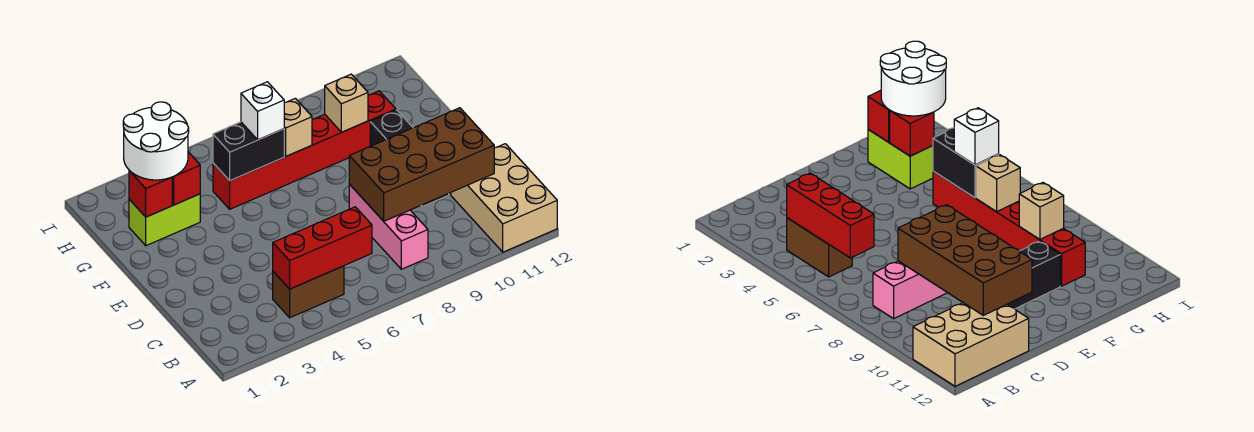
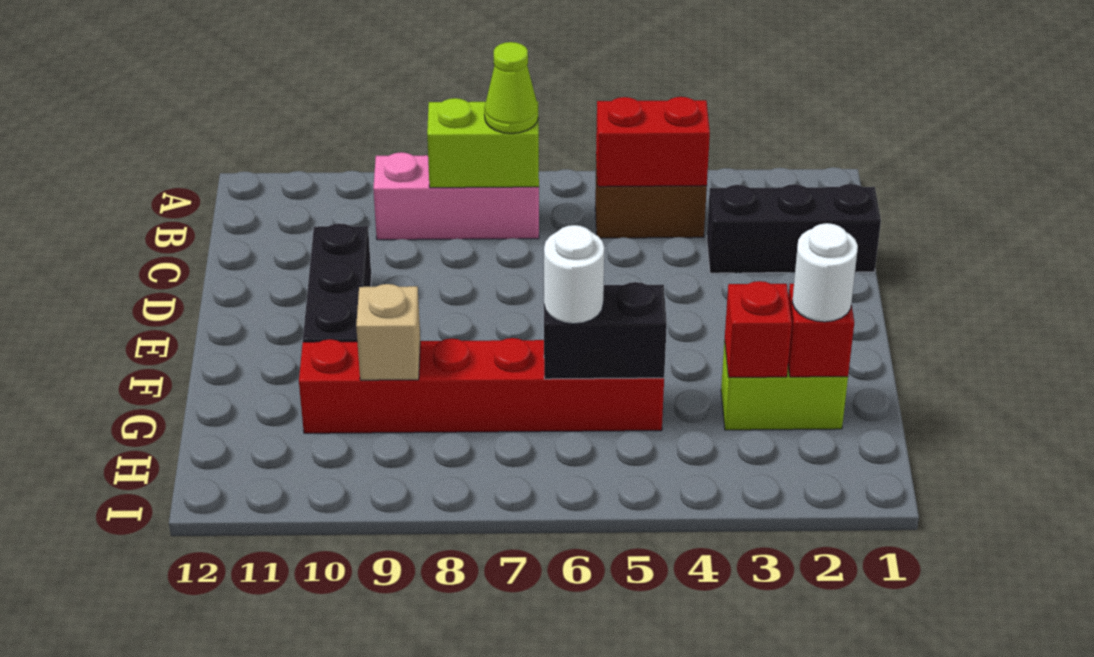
tan 2x3 brick [451,144,557,252] -> none
red 1x3 brick [273,207,372,289] -> red 1x2 brick [596,97,710,187]
none -> lime 1x2 brick [427,98,539,188]
none -> lime 1x1 cone [484,42,538,134]
pink 1x3 brick [349,185,428,269] -> pink 1x3 brick turned to [373,152,539,240]
none -> black 1x3 brick [707,184,881,273]
brown 2x4 brick [349,108,494,221] -> none
white 2x2 round brick [123,102,189,180] -> white 1x1 round brick [792,223,858,322]
white 1x1 brick [241,82,284,140] -> white 1x1 round brick [544,225,604,324]
tan 1x1 brick [284,98,312,156] -> none

